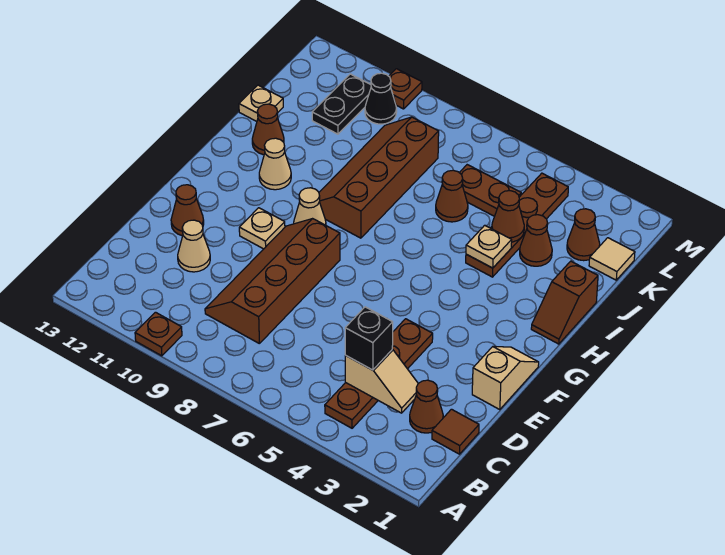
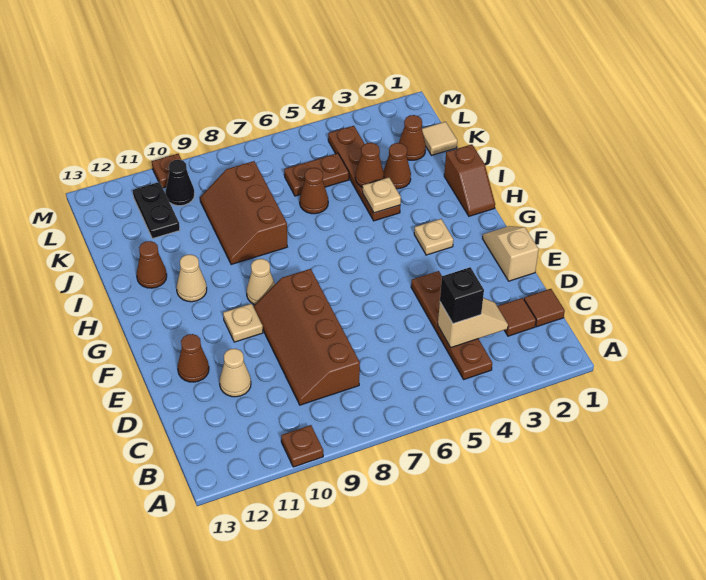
brown 1x1 cone [410,380,443,433] -> brown 1x1 tile [497,298,536,336]
brown 2x4 slope [319,117,439,238] -> brown 2x3 slope [200,161,287,265]
tan 1x1 plate [239,85,283,122] -> tan 1x1 plate moved to [414,219,453,255]

